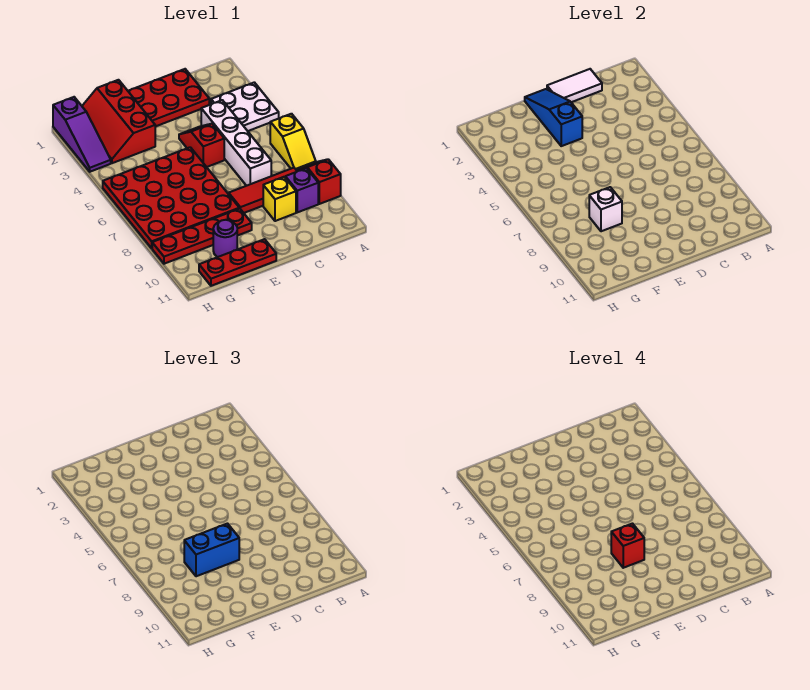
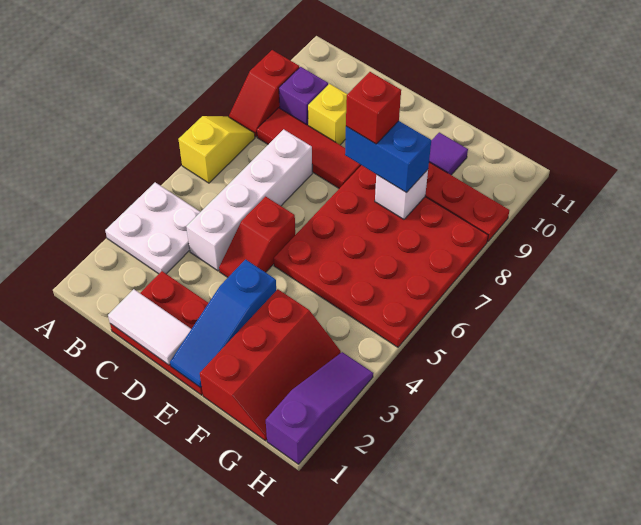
red 1x3 plate [199,239,276,286] -> none
purple 1x1 round brick [213,220,237,257] -> purple 1x1 tile [429,132,468,175]

